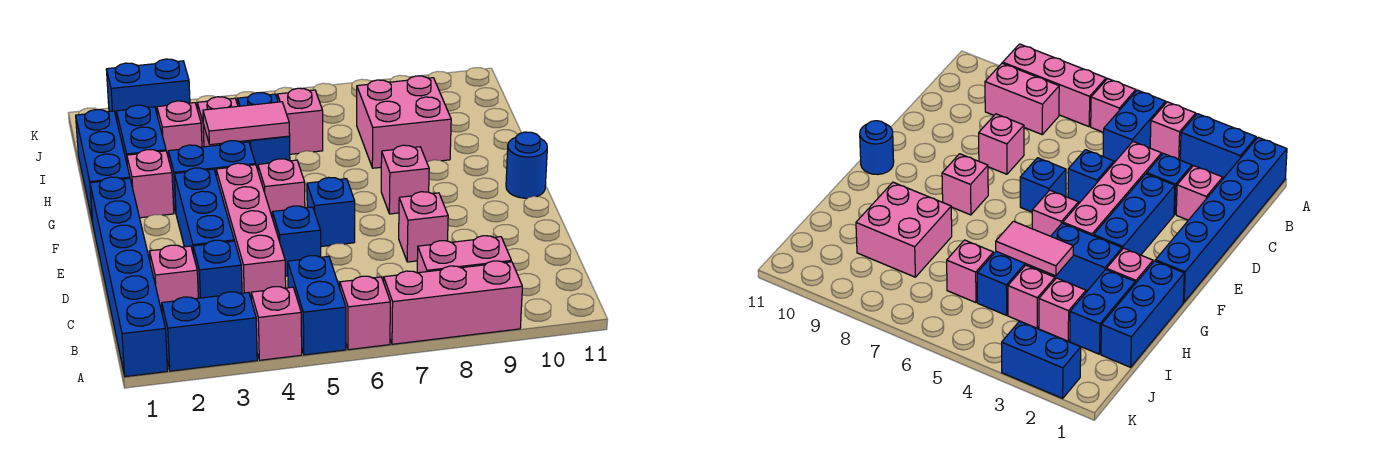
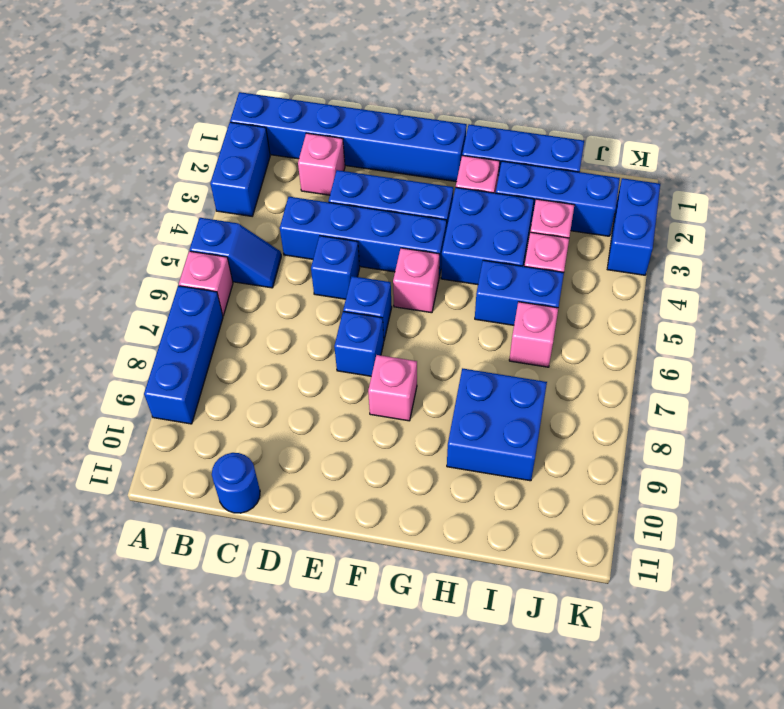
pink 1x1 brick [251,287,302,360] -> none
blue 1x2 brick [288,256,346,355] -> blue 1x2 slope [190,218,281,288]
pink 1x3 brick [384,261,522,344] -> blue 1x3 brick [144,286,223,424]
pink 1x2 brick [417,236,511,273] -> none
blue 1x1 brick [193,240,242,298] -> blue 1x1 brick moved to [334,312,384,376]
pink 1x4 brick [216,163,286,297] -> blue 1x4 brick [280,197,447,277]
pink 1x1 brick [399,192,448,262] -> none
blue 1x1 round brick [506,132,547,198] -> blue 1x1 round brick moved to [212,453,260,513]
blue 1x2 brick [168,141,256,212] -> blue 2x2 brick [441,187,534,285]
blue 1x2 brick [116,105,166,162] -> blue 1x3 brick [496,161,620,236]
pink 1x2 tile [203,102,290,145] -> none
pink 2x2 brick [357,76,451,168] -> blue 2x2 brick [447,368,547,481]

